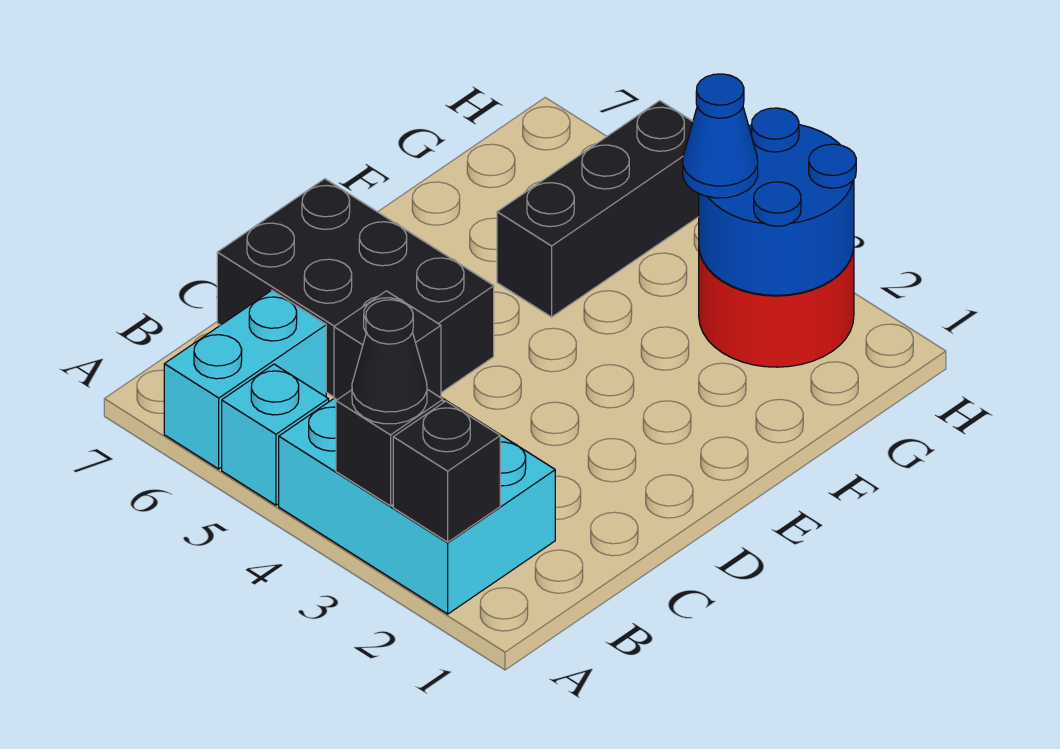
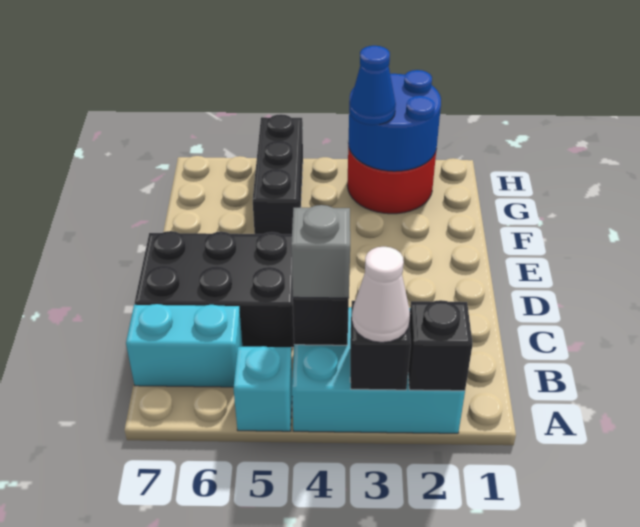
black 1x1 cone [352,300,427,424] -> white 1x1 cone [352,247,410,342]
cyan 1x2 brick [164,290,326,469] -> cyan 1x2 brick turned to [126,304,242,387]
none -> grey 1x1 brick [291,205,350,298]

